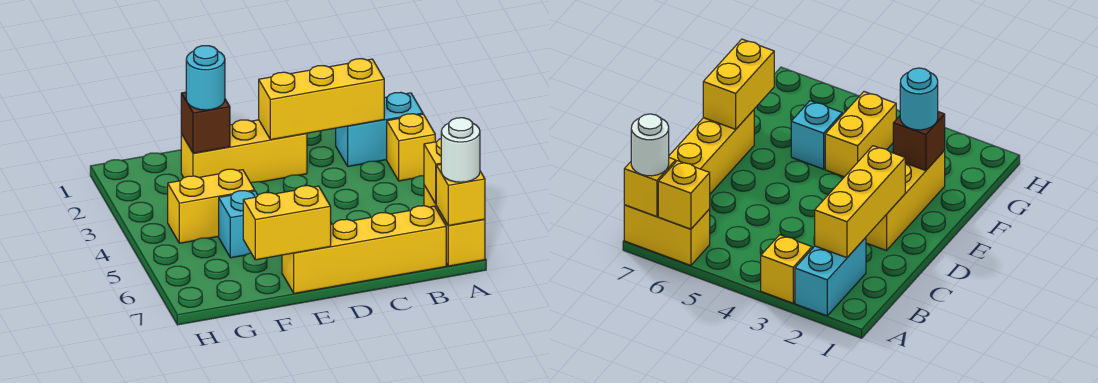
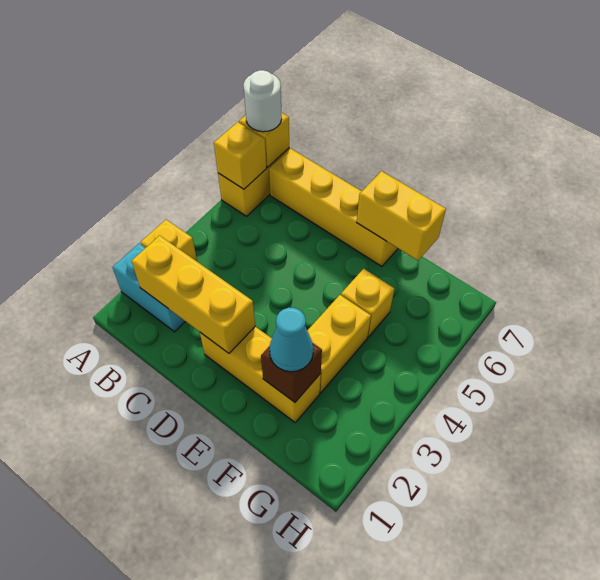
cyan 1x1 round brick [186,46,225,110] -> cyan 1x1 cone [270,308,313,372]
yellow 1x2 brick [168,169,255,243] -> yellow 1x2 brick turned to [307,295,371,393]
cyan 1x1 brick [219,191,258,258] -> yellow 1x1 brick [341,269,394,337]

